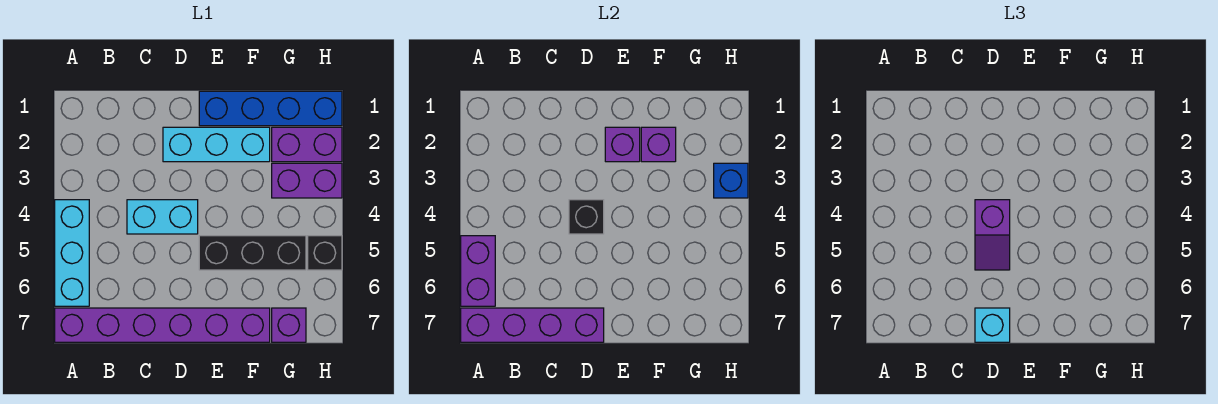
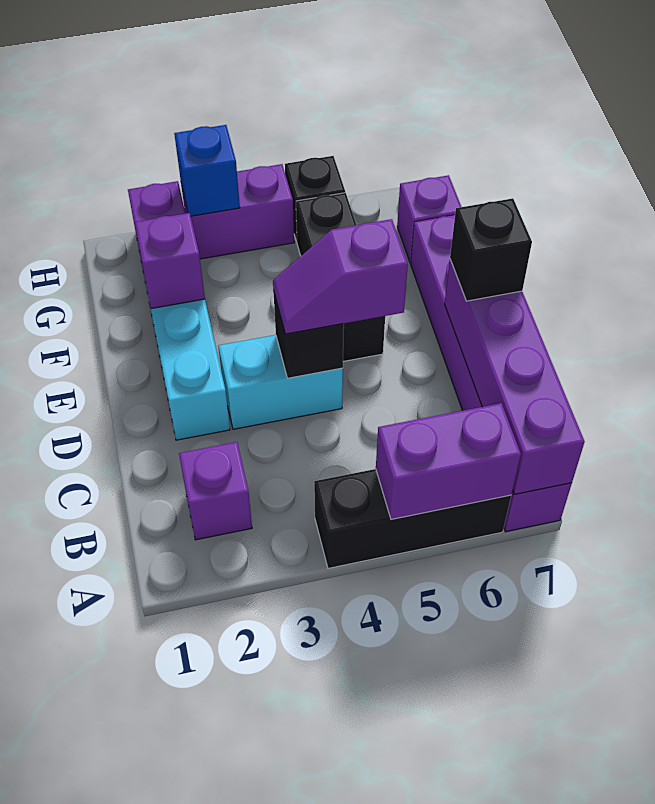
cyan 1x3 brick [55,200,89,306] -> black 1x3 brick [314,469,511,568]
cyan 1x2 brick [127,200,198,234] -> cyan 1x2 brick turned to [218,335,343,429]
purple 1x2 slope [975,200,1010,270] -> purple 1x2 slope turned to [273,219,408,334]
cyan 1x1 brick [975,308,1010,342] -> black 1x1 brick [450,198,532,301]
blue 1x4 brick [199,91,342,126] -> none
purple 1x1 brick [605,127,640,162] -> purple 1x1 brick moved to [179,442,252,540]
purple 1x2 brick [272,163,342,198] -> purple 1x2 brick turned to [181,164,294,259]

